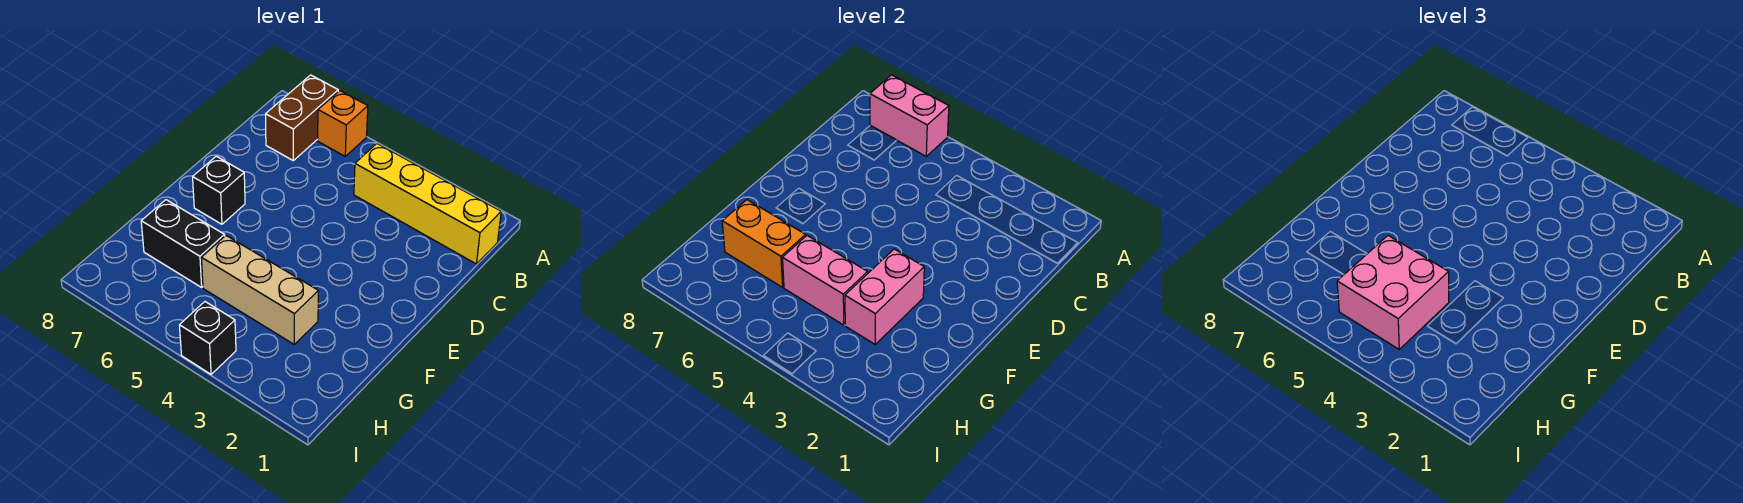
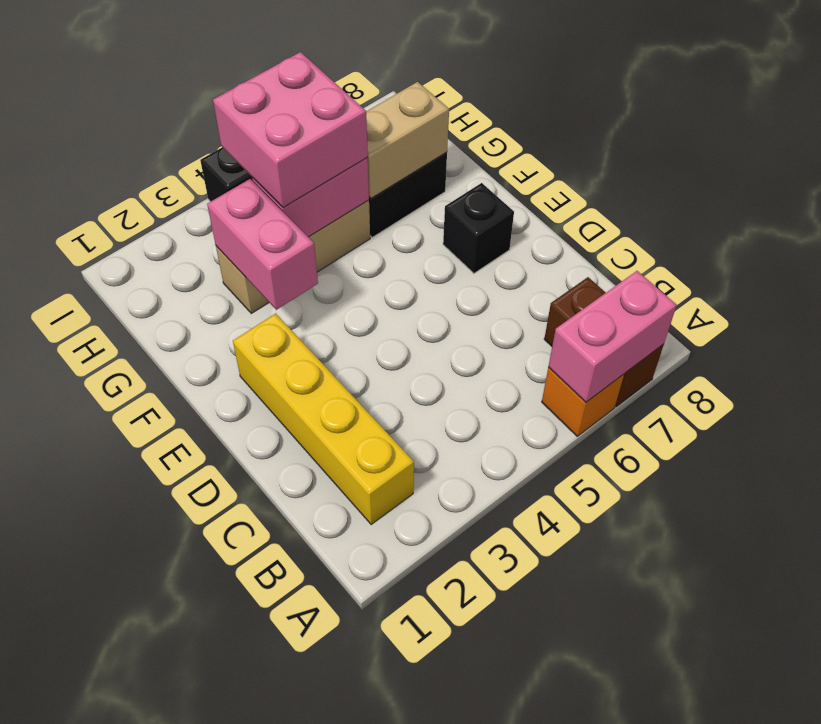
yellow 1x4 brick [354,144,501,264] -> yellow 1x4 brick turned to [233,314,414,525]
orange 1x2 brick [722,200,806,287] -> tan 1x2 brick [366,82,449,198]

